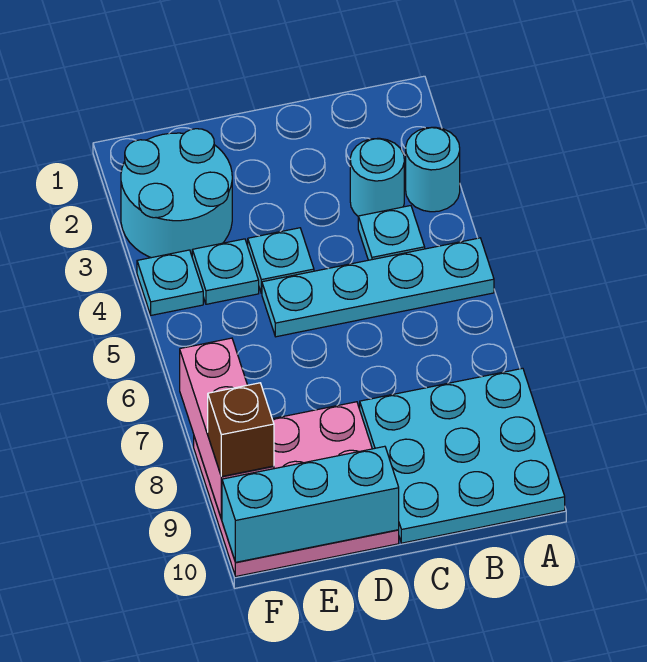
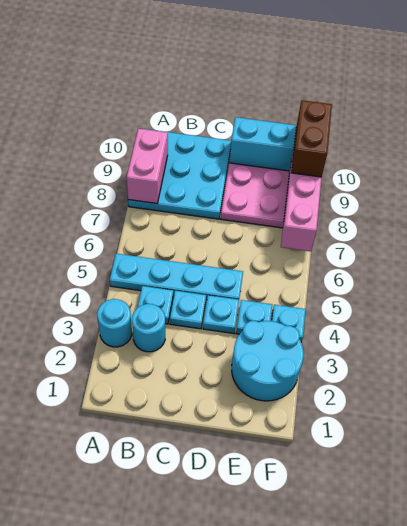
none -> pink 1x2 brick [127,129,168,204]
none -> cyan 1x1 plate [170,291,206,329]
brown 1x1 brick [208,383,274,477] -> brown 1x2 brick [291,100,332,177]

